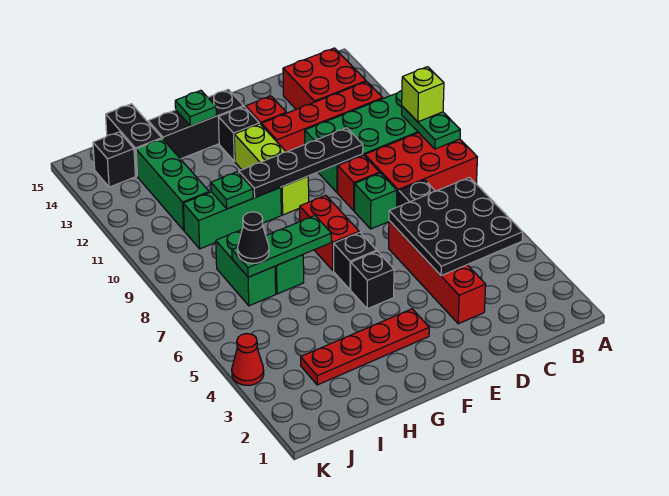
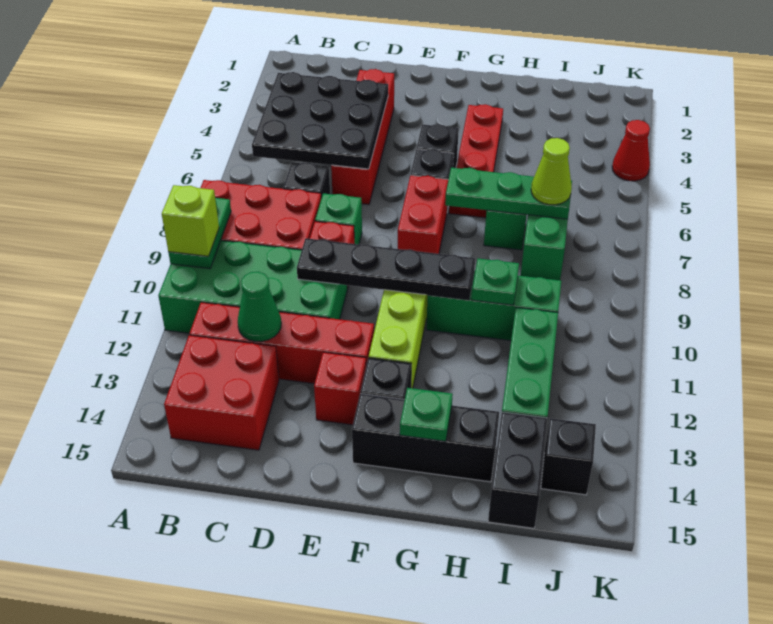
none -> green 1x1 cone [238,272,281,342]
red 1x4 plate [301,309,429,385] -> red 1x4 plate turned to [449,104,503,218]
black 1x1 cone [238,212,269,263] -> lime 1x1 cone [531,138,572,205]

